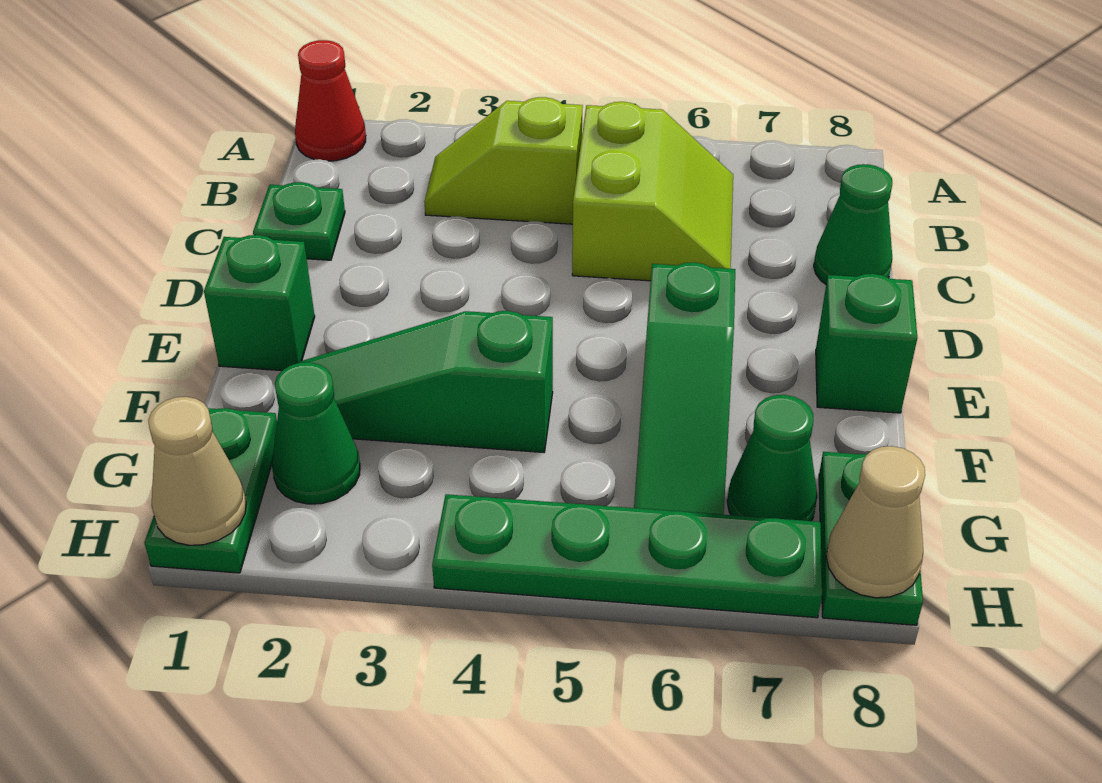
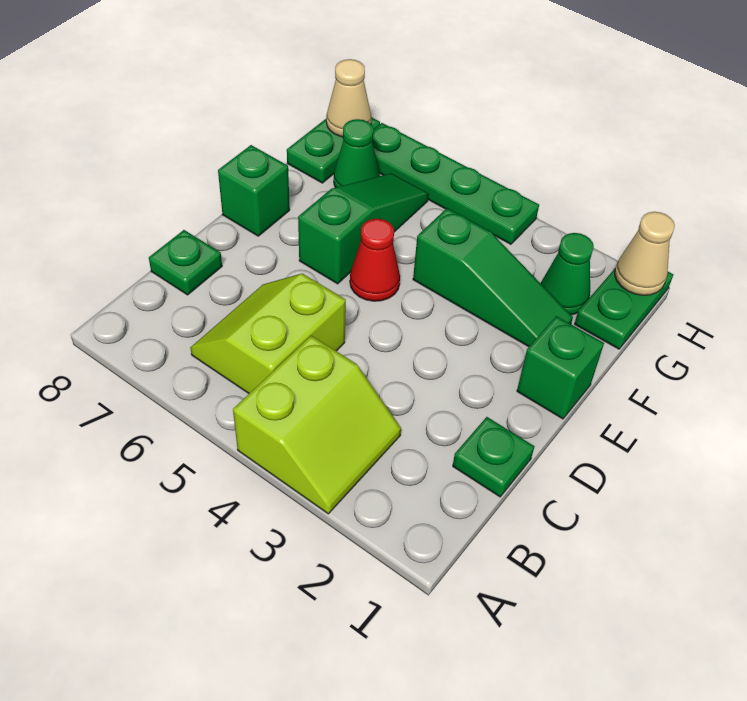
red 1x1 cone [295,40,366,161] -> red 1x1 cone moved to [350,219,400,301]
lime 1x2 slope [425,97,583,224] -> lime 2x2 slope [233,336,401,514]
green 1x1 cone [814,164,892,284] -> green 1x1 plate [149,230,222,295]

